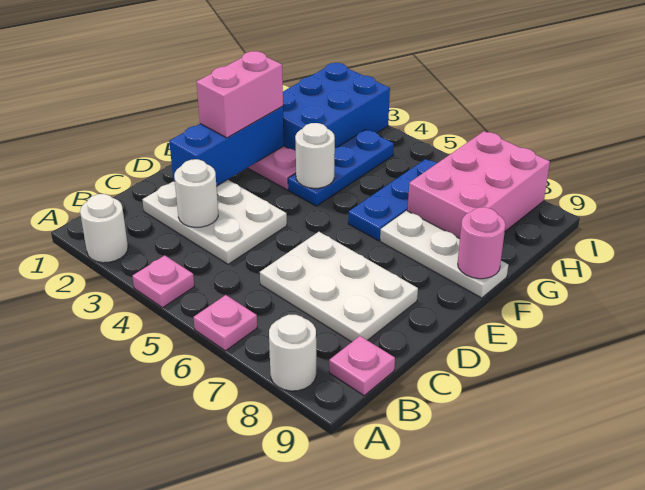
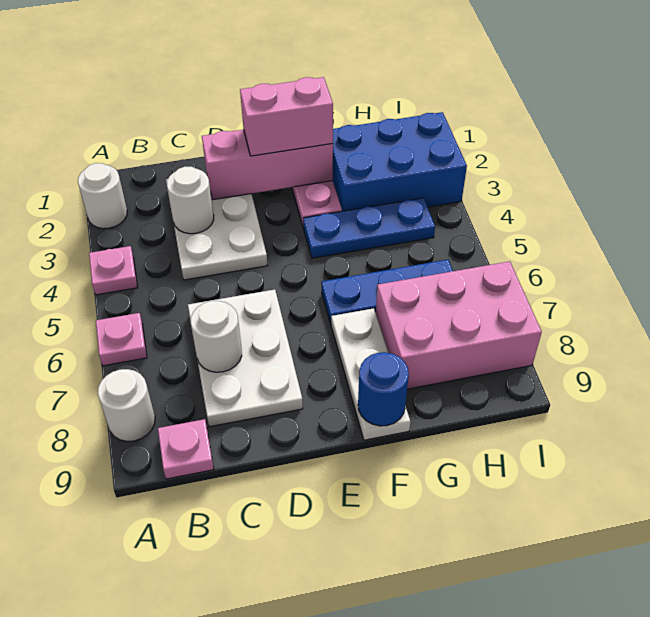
blue 1x3 brick [169,106,284,186] -> pink 1x3 brick [202,130,333,200]
white 1x1 round brick [295,123,335,188] -> white 1x1 round brick moved to [191,301,242,372]
pink 1x1 round brick [458,207,505,279] -> blue 1x1 round brick [358,352,409,426]

